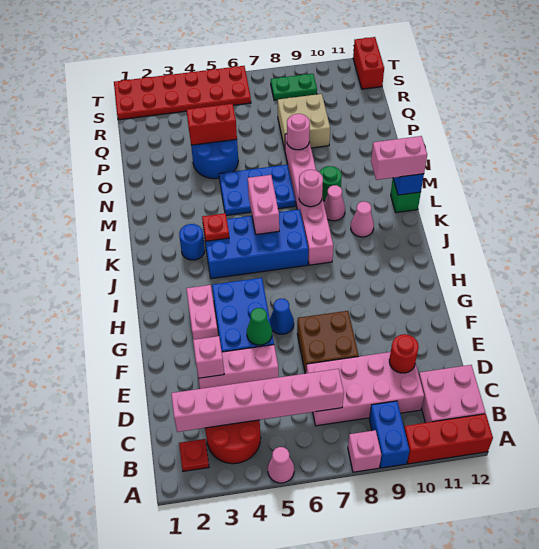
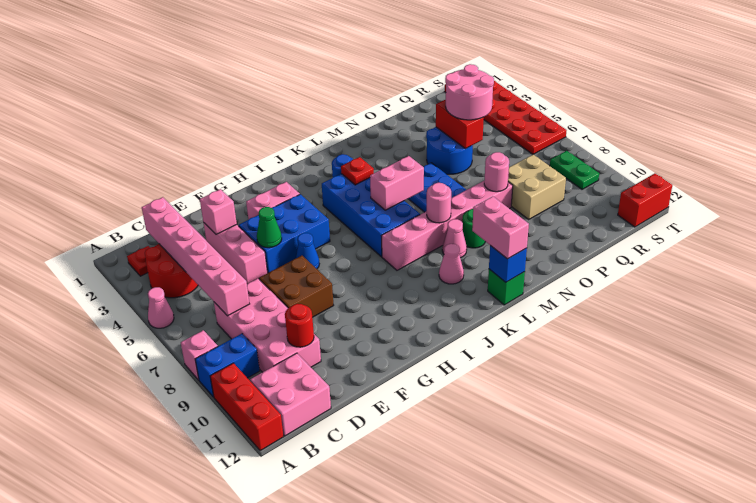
none -> pink 2x2 round brick [445,64,494,120]

